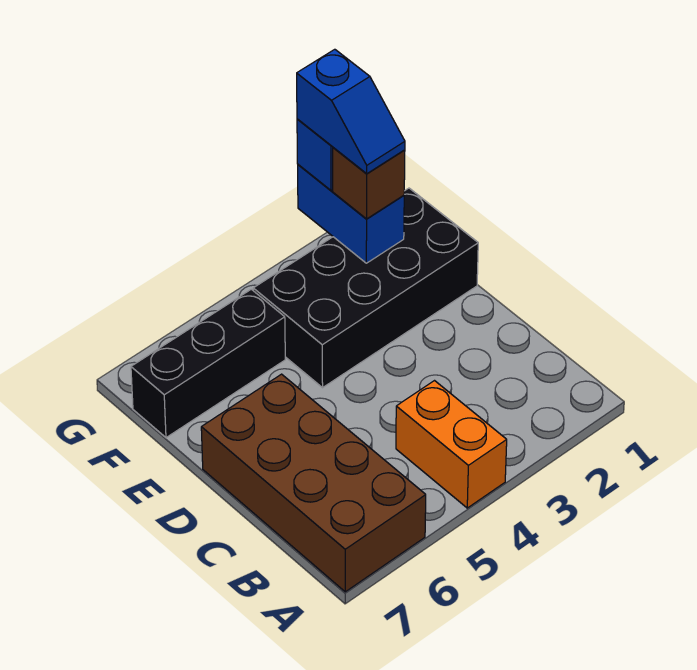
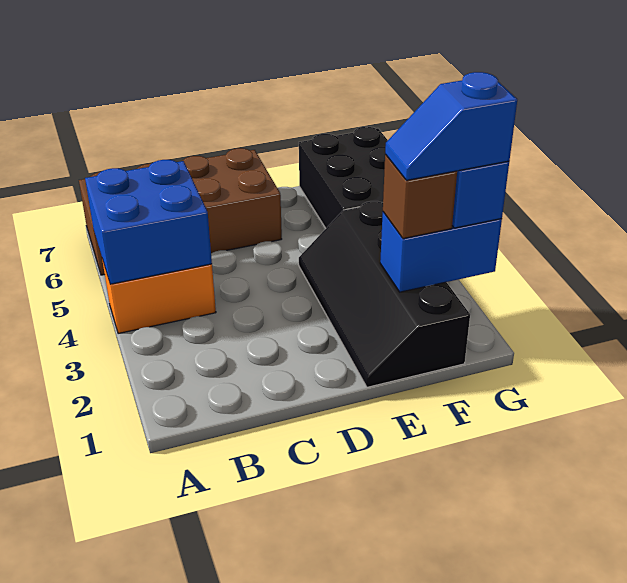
none -> blue 2x2 brick [85,160,212,284]
black 2x4 brick [253,188,478,388] -> black 2x4 slope [299,201,470,387]
black 1x3 brick [131,289,285,438] -> black 2x3 brick [299,127,388,228]

